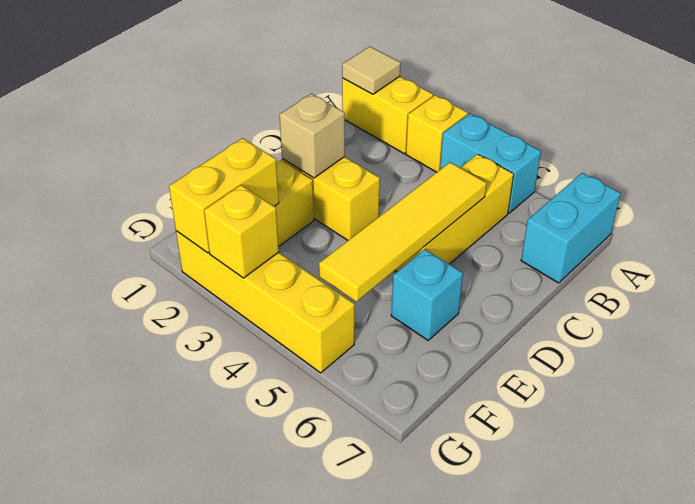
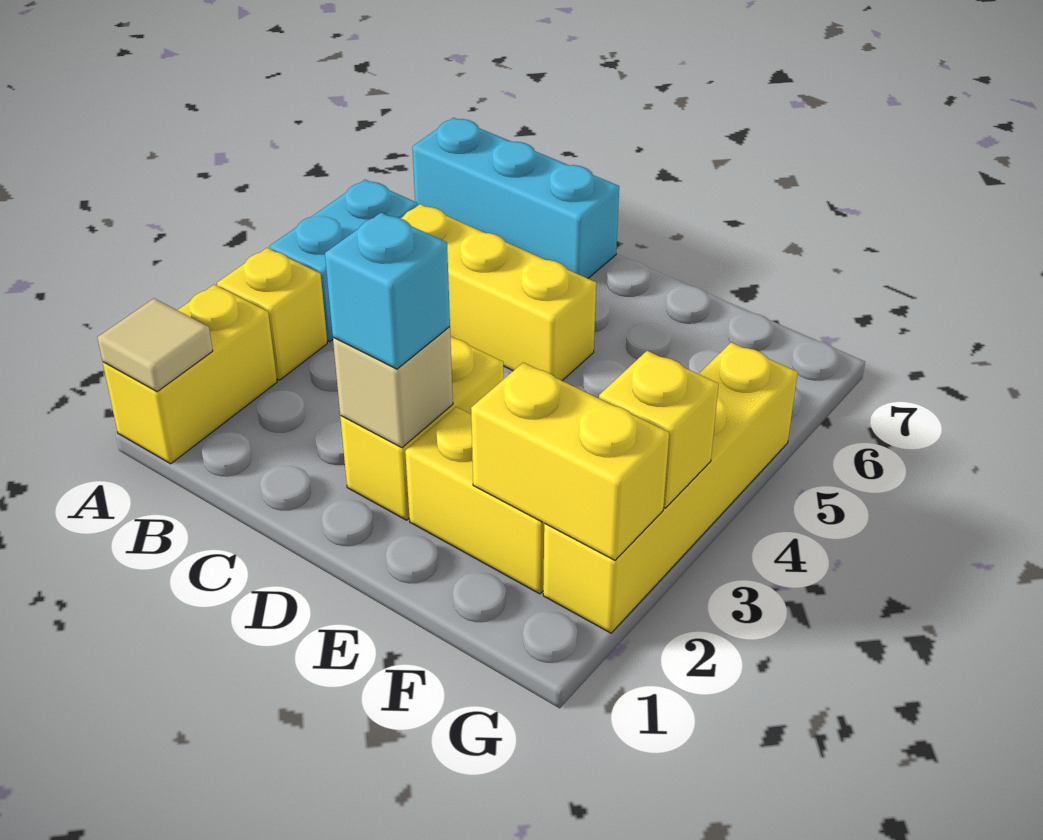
cyan 1x2 brick [521,173,621,283] -> cyan 1x3 brick [412,118,619,278]
yellow 1x4 tile [319,162,487,302] -> none
cyan 1x1 brick [391,249,463,340] -> cyan 1x1 brick moved to [325,213,450,369]

